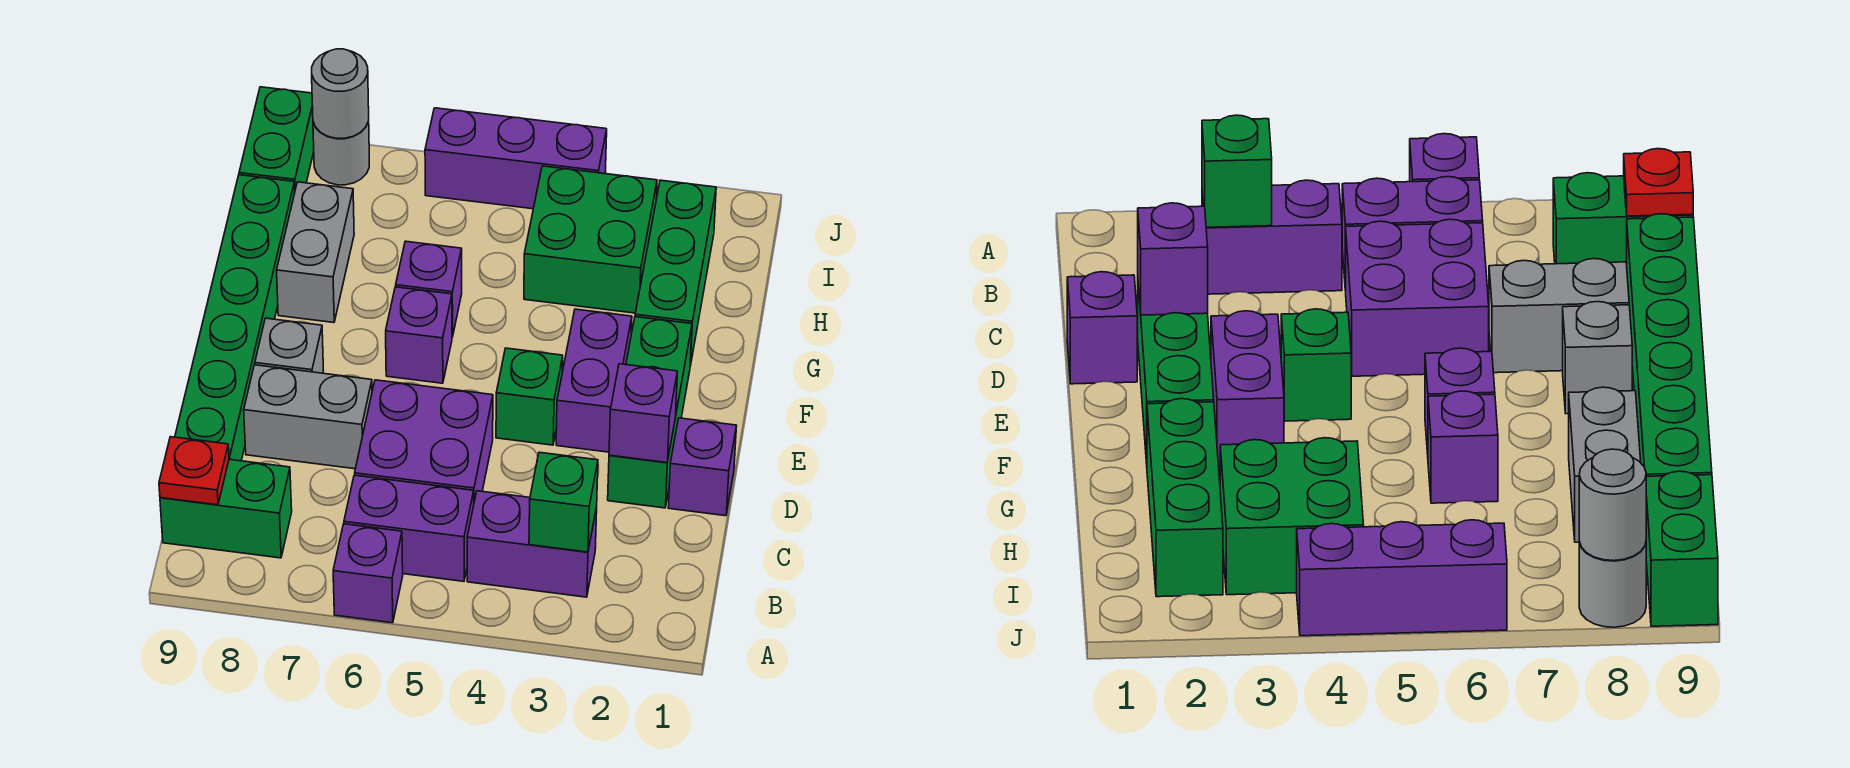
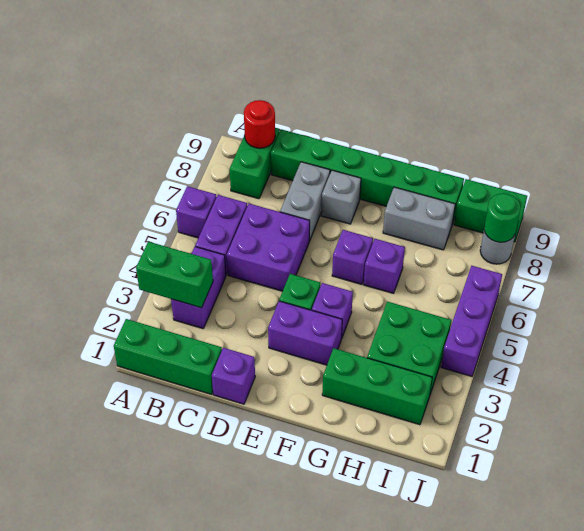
green 1x1 brick [529,452,598,552] -> green 1x2 brick [136,242,213,308]
red 1x1 plate [159,437,229,505] -> red 1x1 round brick [244,100,275,148]
green 1x3 brick [608,317,692,508] -> green 1x3 brick moved to [114,319,222,394]
purple 1x1 brick [609,364,678,462] -> purple 1x1 brick moved to [312,283,353,339]
grey 1x1 round brick [312,49,369,138] -> green 1x1 round brick [484,193,521,242]

